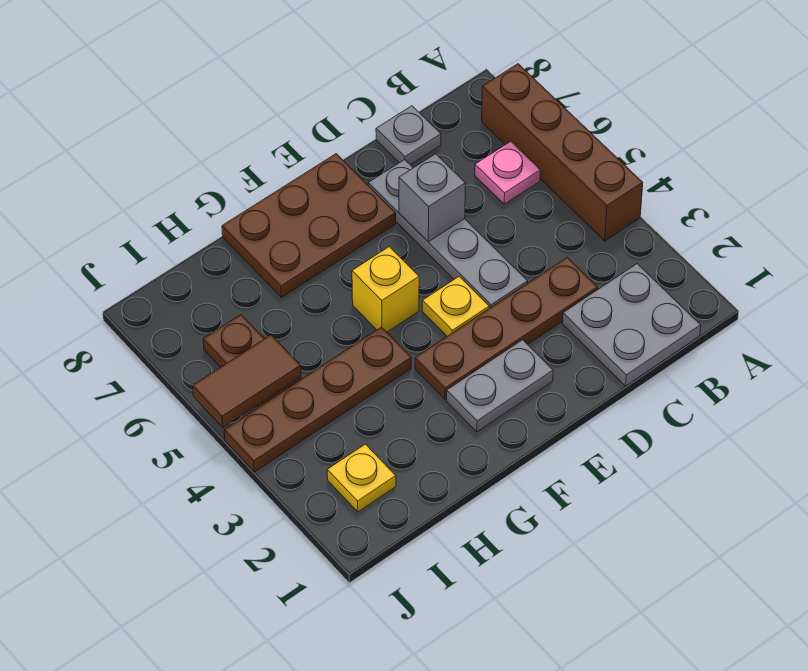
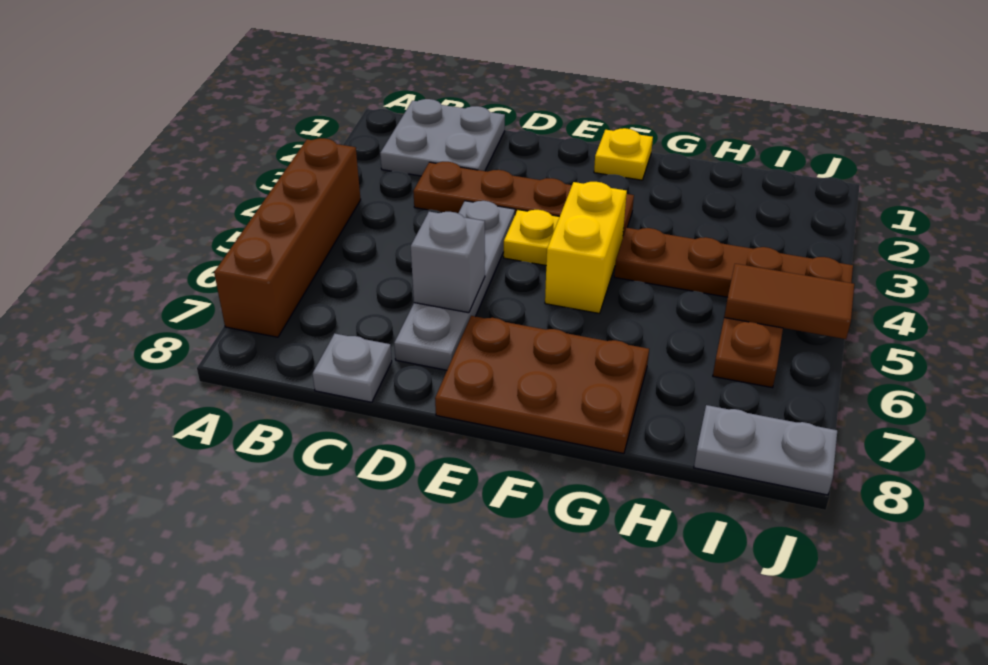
pink 1x1 plate [475,141,540,204] -> none
grey 1x2 plate [447,340,553,432] -> grey 1x2 plate moved to [694,405,837,495]
yellow 1x1 brick [352,247,419,332] -> yellow 1x2 brick [545,182,627,313]
yellow 1x1 plate [327,444,396,512] -> yellow 1x1 plate moved to [594,128,653,180]

